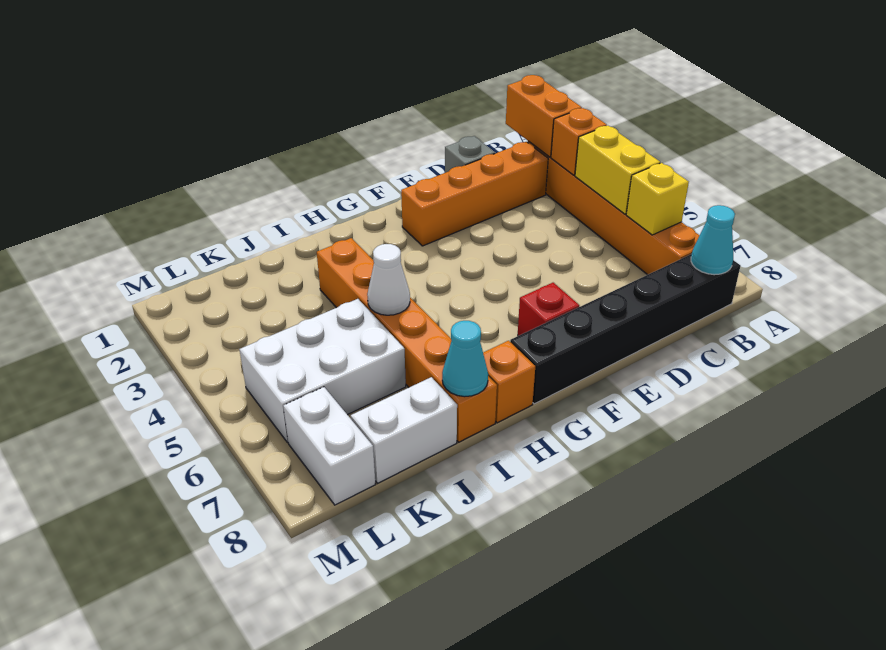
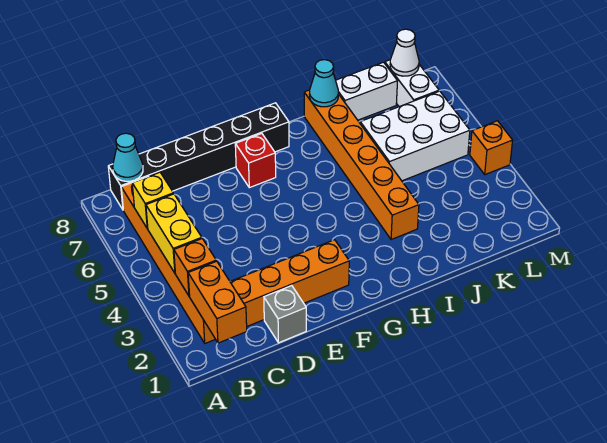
orange 1x1 brick [483,341,535,423] -> orange 1x1 brick moved to [470,121,513,175]
white 1x1 cone [367,244,410,315] -> white 1x1 cone moved to [390,29,419,76]

